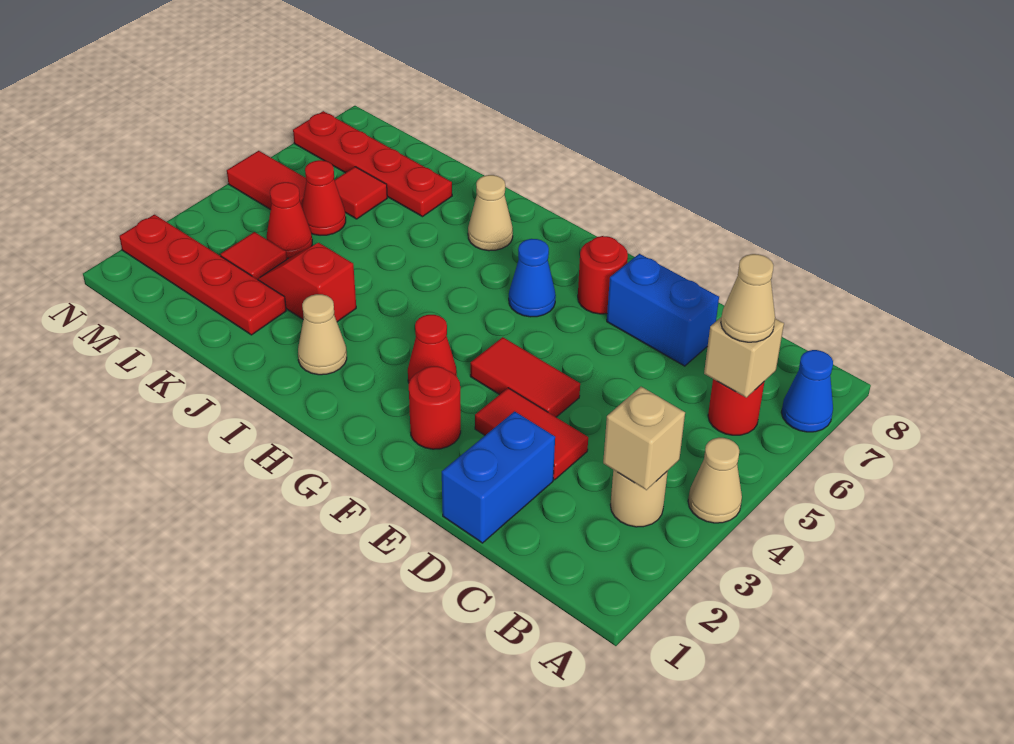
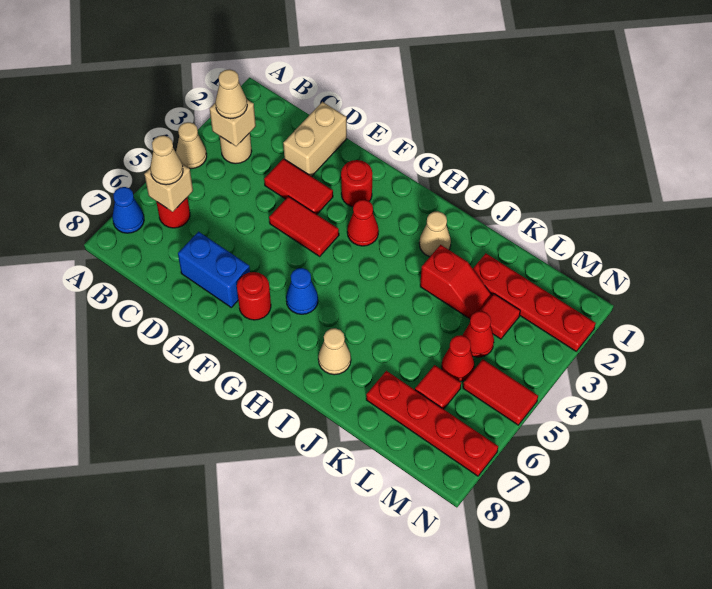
none -> tan 1x1 cone [215,69,247,119]
blue 1x2 brick [442,411,555,543] -> tan 1x2 brick [283,102,347,176]

